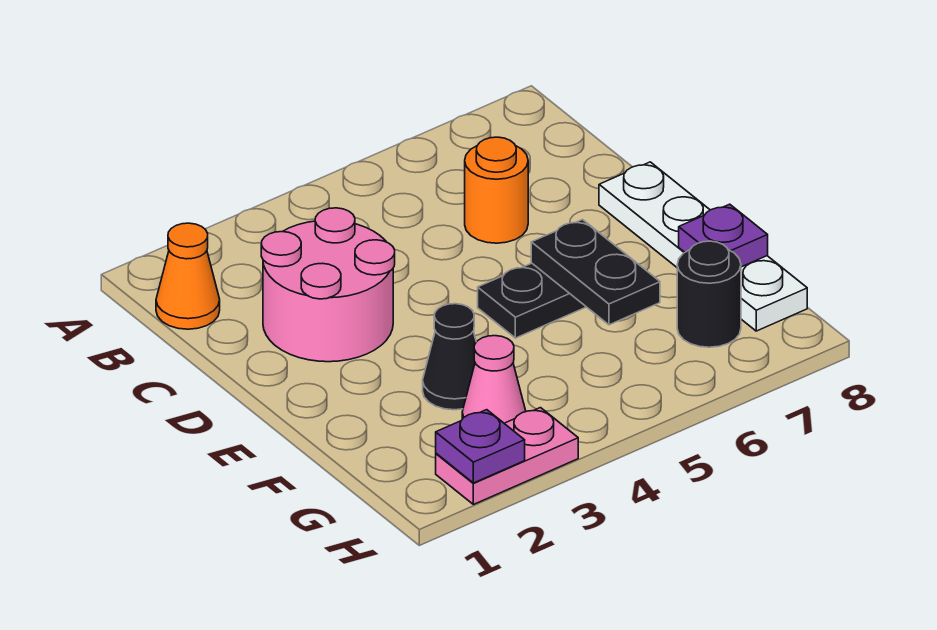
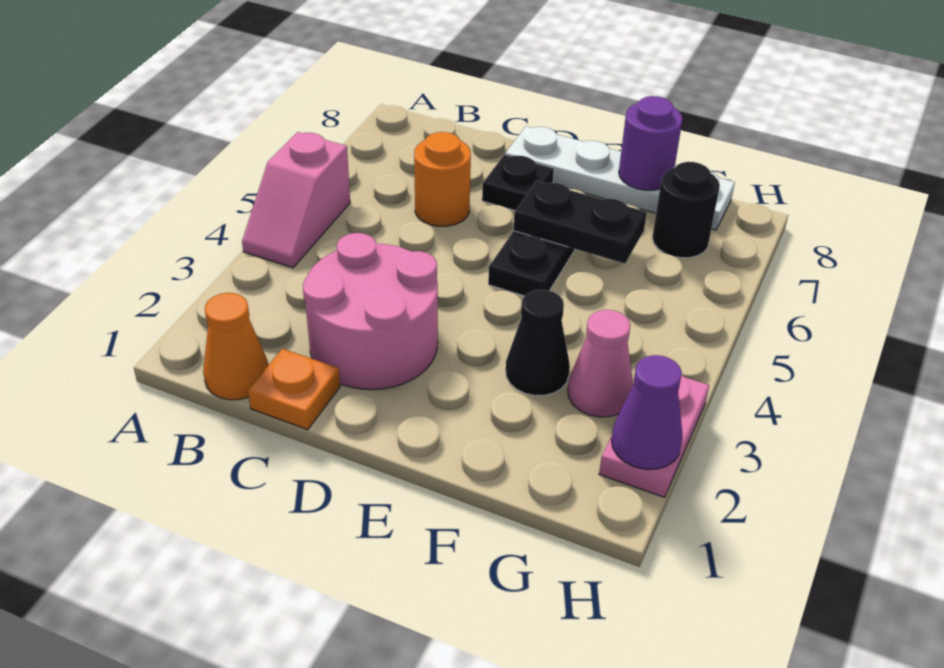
none -> pink 1x2 slope [242,132,350,268]
none -> orange 1x1 plate [248,349,340,430]
none -> black 1x1 plate [482,155,554,210]
purple 1x1 plate [679,204,768,267] -> purple 1x1 round brick [619,96,682,190]
purple 1x1 plate [436,410,525,483] -> purple 1x1 cone [611,355,683,469]

